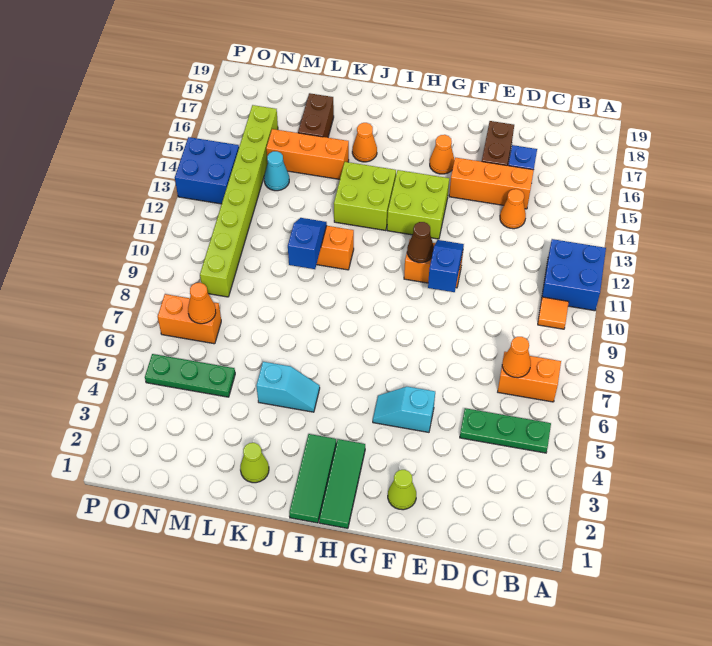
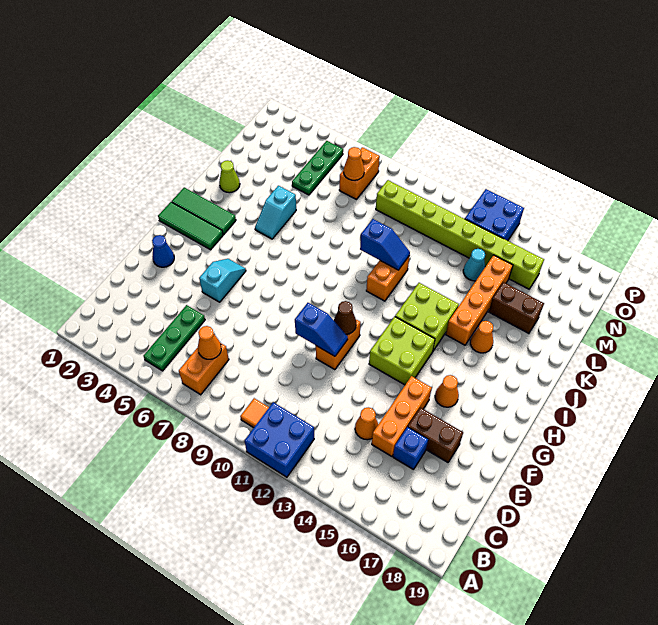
lime 1x1 cone [388,470,416,510] -> blue 1x1 cone [152,235,174,267]
orange 1x3 brick [266,129,349,179] -> orange 1x4 brick [446,255,513,345]

